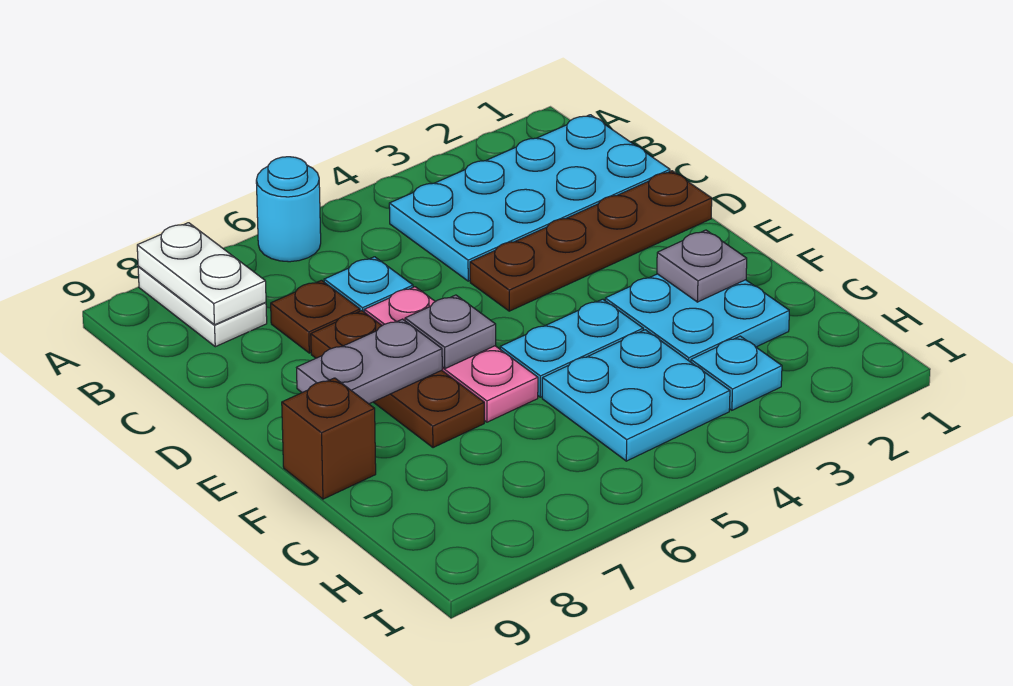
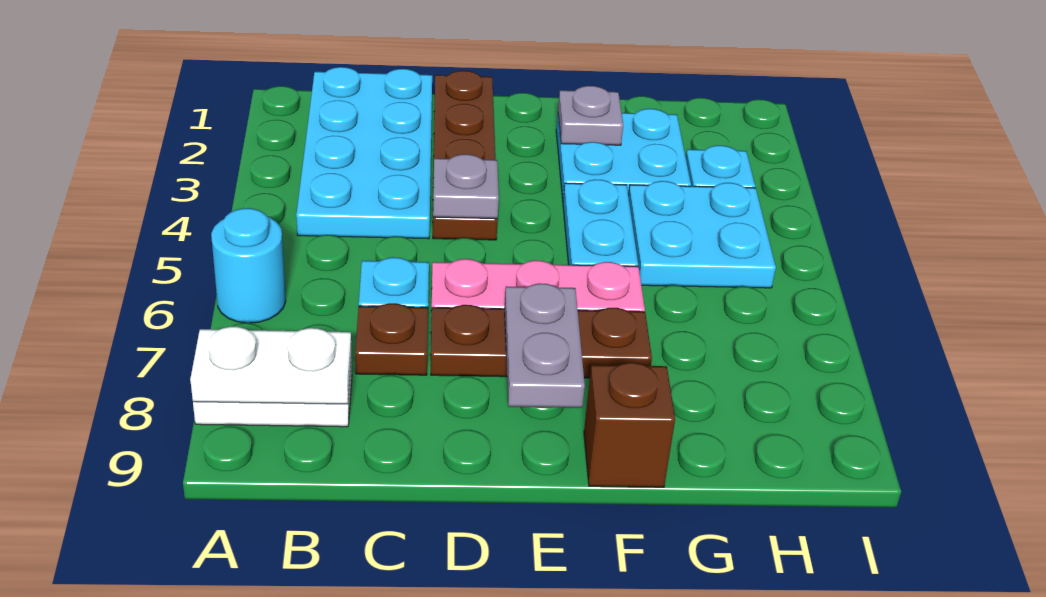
grey 1x1 plate [405,295,496,369] -> grey 1x1 plate moved to [433,154,499,219]

